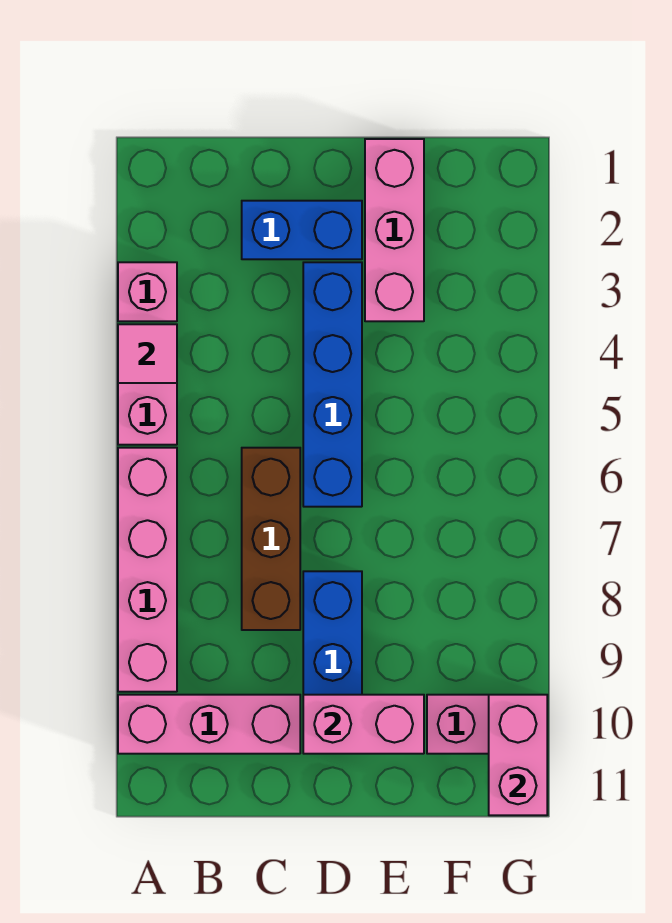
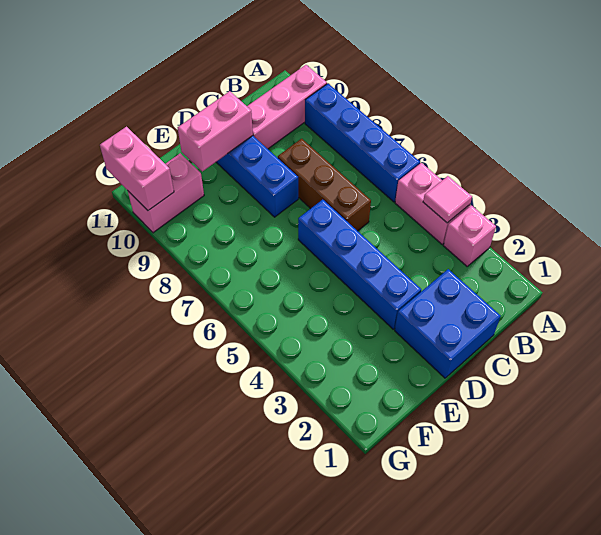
pink 1x4 brick [118,448,177,692] -> blue 1x4 brick [305,84,420,202]
blue 1x2 brick [242,201,362,259] -> blue 2x2 brick [395,269,501,378]
pink 1x3 brick [365,139,424,321] -> none

